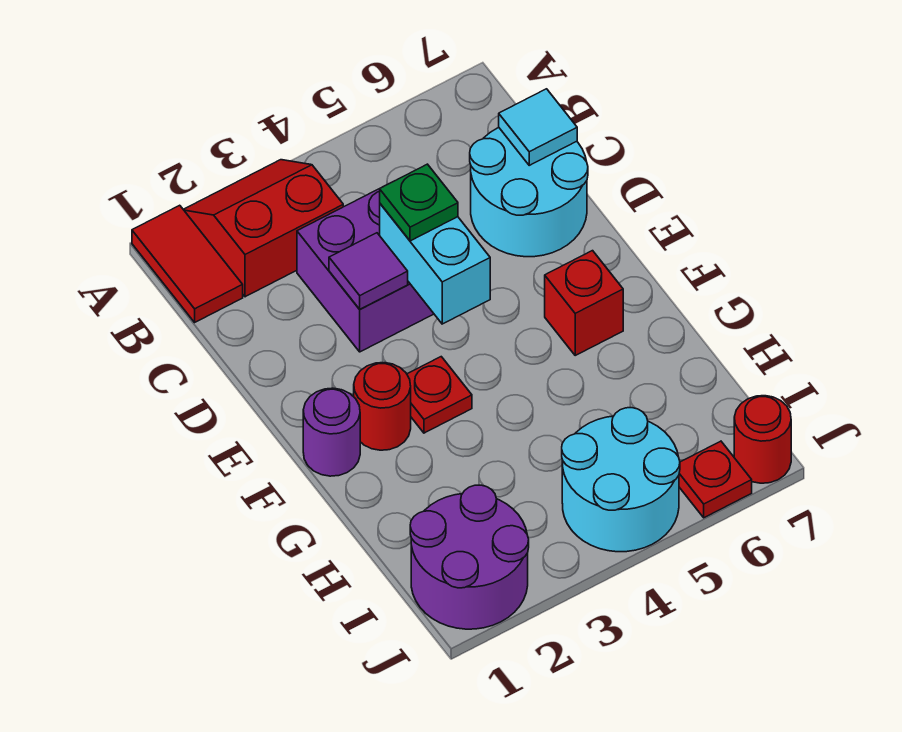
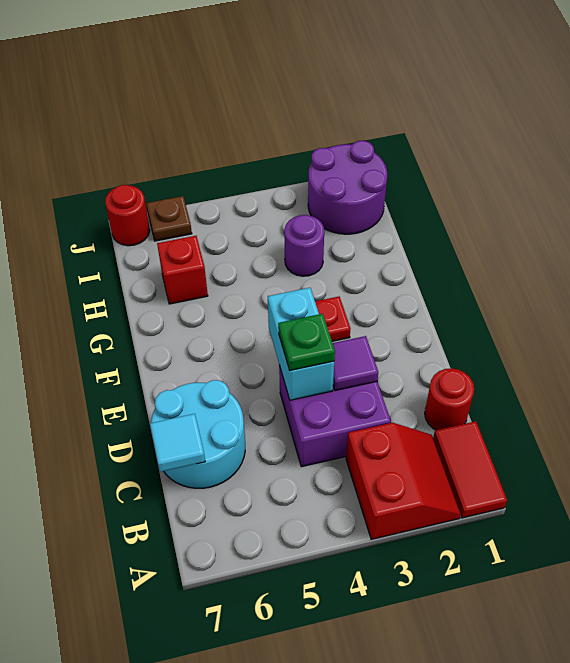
red 2x2 slope [183,160,343,297] -> red 2x2 slope turned to [346,423,461,539]
purple 1x1 round brick [303,388,360,476] -> purple 1x1 round brick moved to [284,215,324,276]
red 1x1 round brick [354,363,411,450] -> red 1x1 round brick moved to [425,368,474,430]
red 1x1 brick [545,251,623,355] -> red 1x1 brick moved to [157,236,208,304]
cyan 2x2 round brick [562,408,680,552] -> none
red 1x1 plate [679,441,752,518] -> brown 1x1 plate [146,196,192,241]

